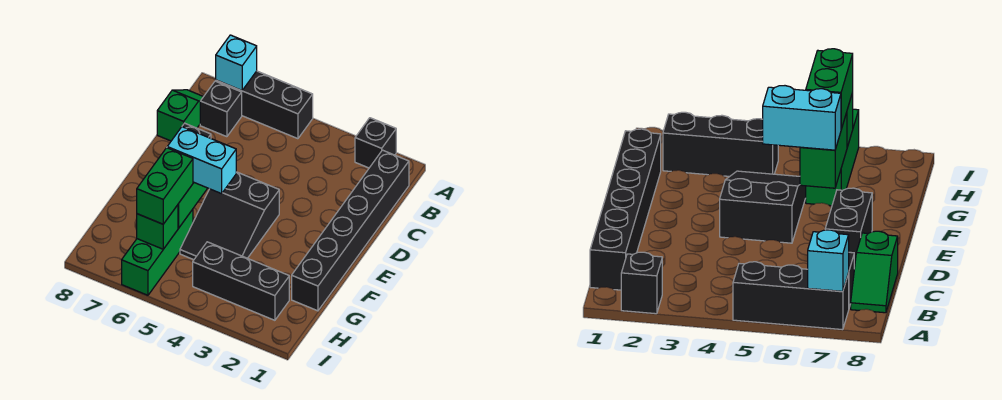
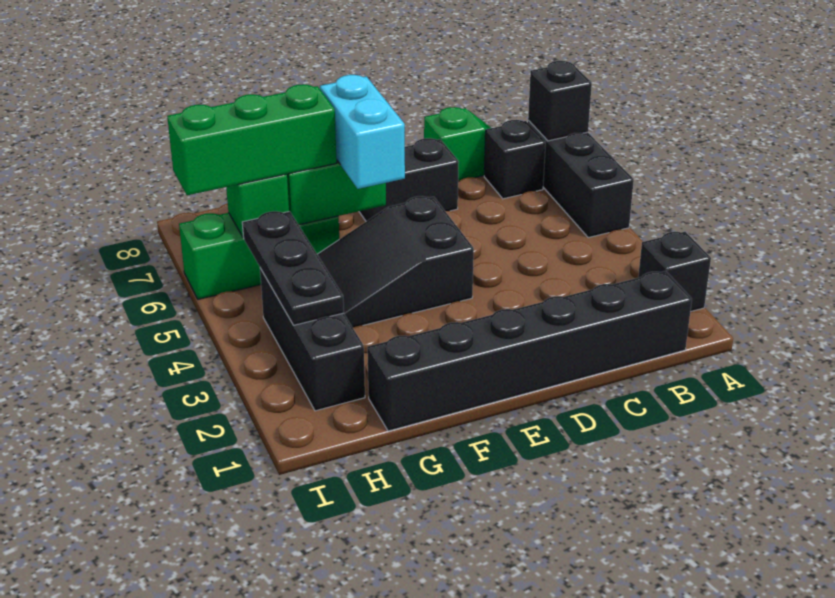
cyan 1x1 brick [216,35,257,91] -> black 1x1 brick [528,61,592,141]
green 1x2 brick [137,148,193,224] -> green 1x3 brick [167,84,337,195]
none -> black 1x3 plate [242,211,344,325]

